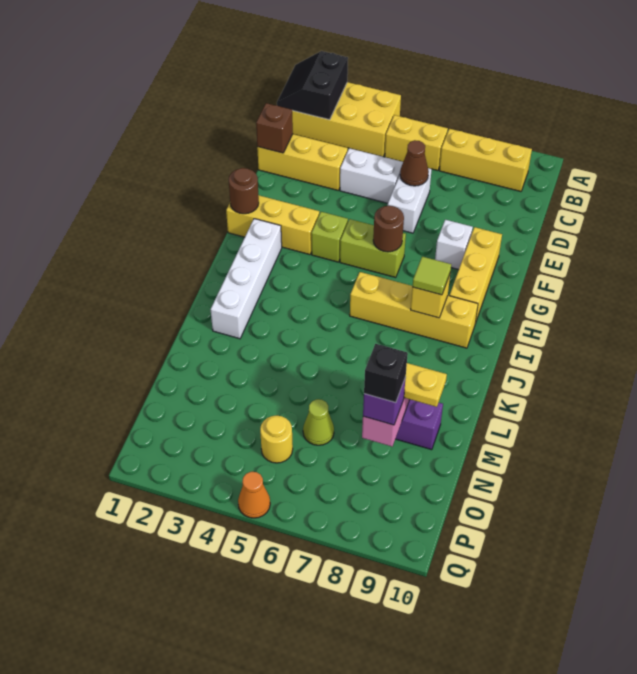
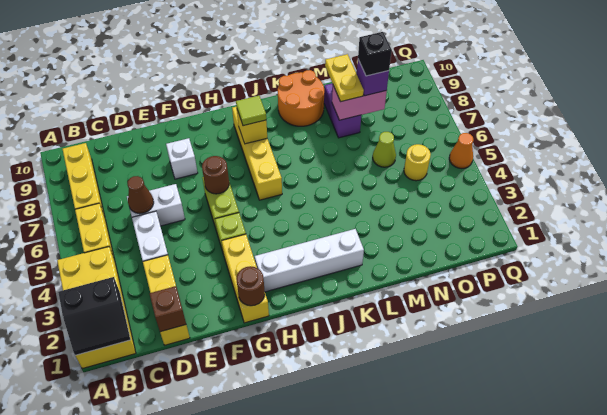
yellow 1x3 brick [450,227,502,323] -> none
none -> orange 2x2 round brick [278,70,324,126]

